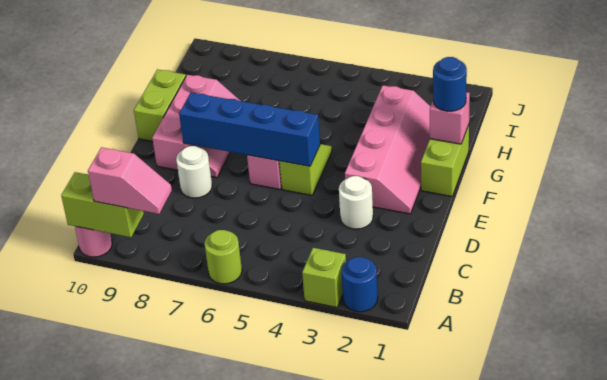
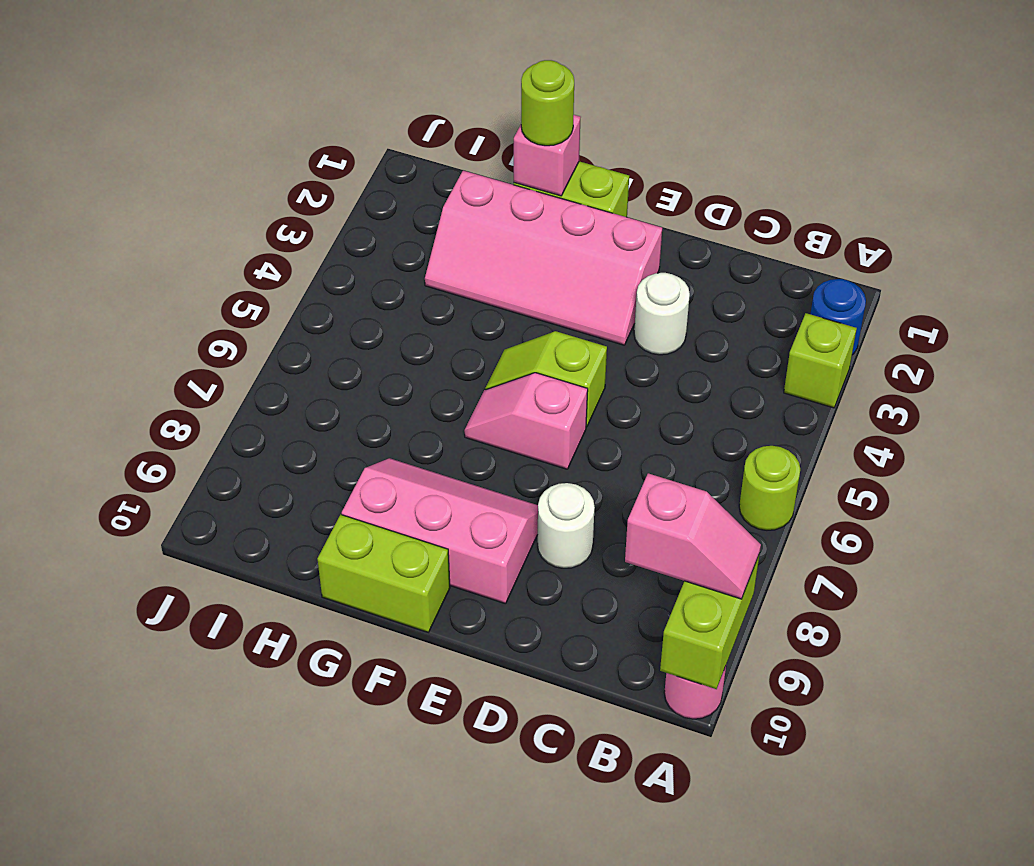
pink 1x2 slope [88,147,172,214] -> pink 1x2 slope turned to [625,473,761,599]
pink 2x4 slope [345,85,430,214] -> pink 2x4 slope turned to [425,171,662,345]
blue 1x4 brick [179,92,320,166] -> none
blue 1x1 round brick [433,57,467,111] -> lime 1x1 round brick [521,60,574,146]

